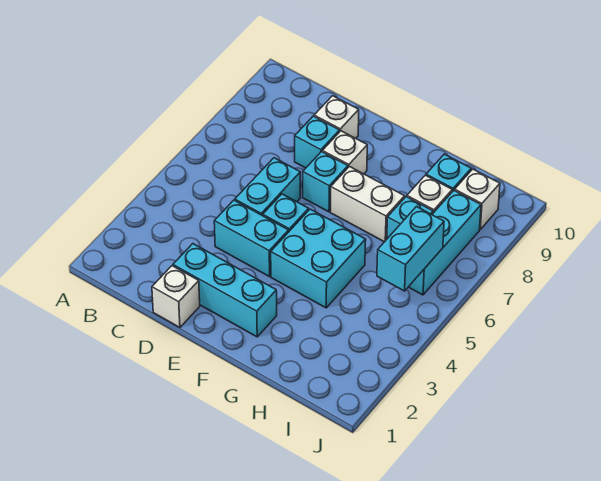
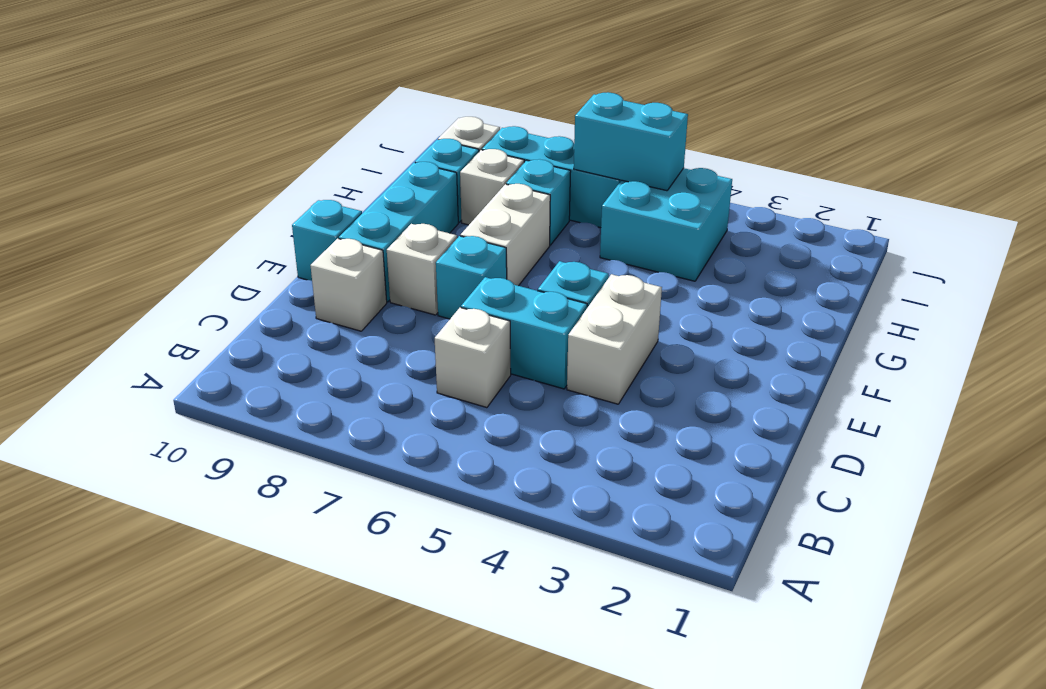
white 1x1 brick [152,266,200,327] -> white 1x1 brick moved to [435,308,511,408]
cyan 1x3 brick [173,244,277,337] -> cyan 1x3 brick moved to [339,162,458,302]
cyan 1x2 brick [214,200,289,277] -> white 1x2 brick [567,274,662,404]
cyan 1x1 brick [295,116,340,168] -> cyan 1x1 brick moved to [292,200,362,281]
cyan 2x2 brick [271,209,366,308] -> cyan 2x2 brick moved to [600,168,732,281]

